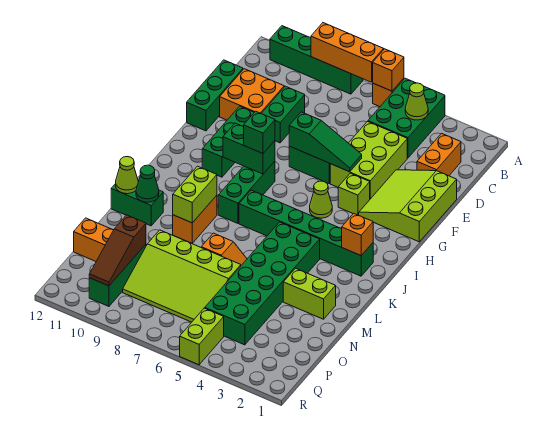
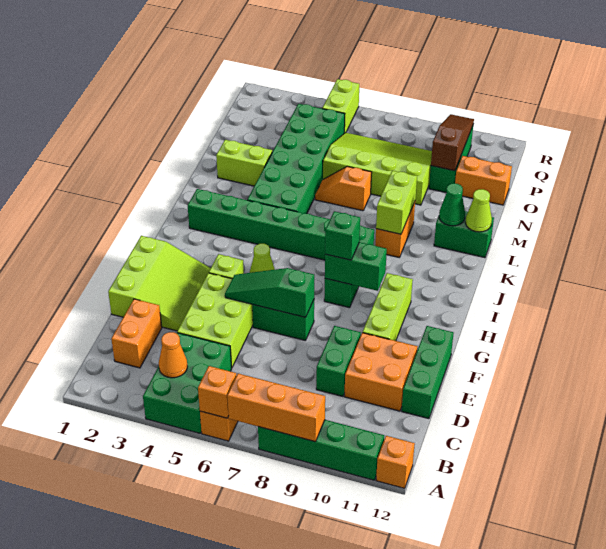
lime 1x1 cone [405,83,428,120] -> orange 1x1 cone [159,332,188,378]
green 1x3 brick [202,106,254,177] -> lime 1x3 brick [363,273,413,341]
orange 1x1 brick [342,213,373,256] -> orange 1x1 brick moved to [376,436,415,488]

